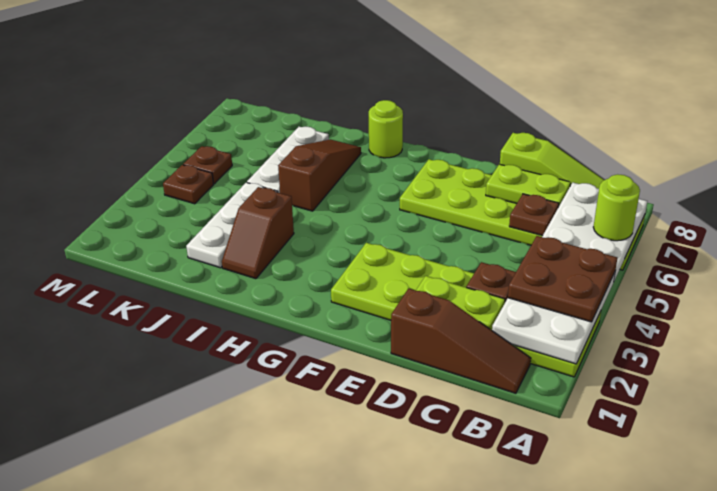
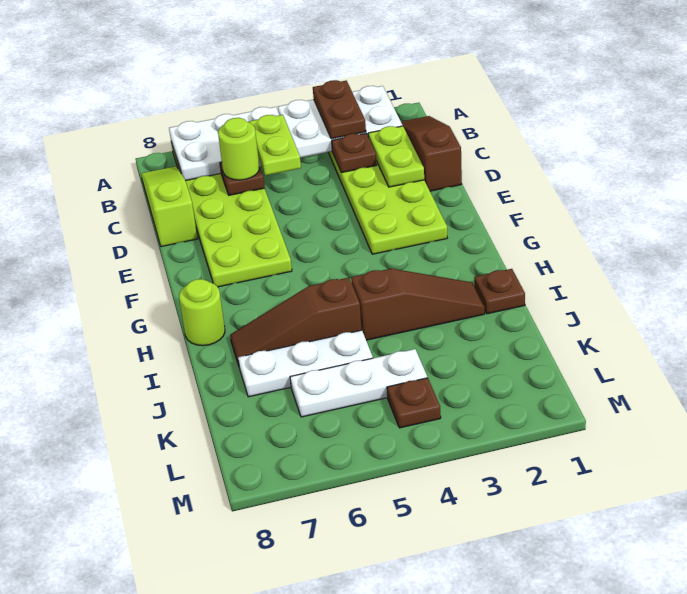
brown 2x2 plate [508,236,617,322] -> brown 1x2 plate [313,80,366,139]
lime 1x1 round brick [593,174,640,241] -> lime 1x1 round brick moved to [218,118,260,180]
lime 1x2 plate [486,164,571,207] -> lime 1x2 plate moved to [248,115,301,175]
brown 1x2 slope [222,187,294,279] -> brown 1x3 slope [351,269,485,340]
white 1x3 plate [186,183,277,268] -> white 1x3 plate moved to [290,349,427,417]
brown 1x1 plate [183,146,232,184] -> brown 1x1 plate moved to [474,269,525,314]

